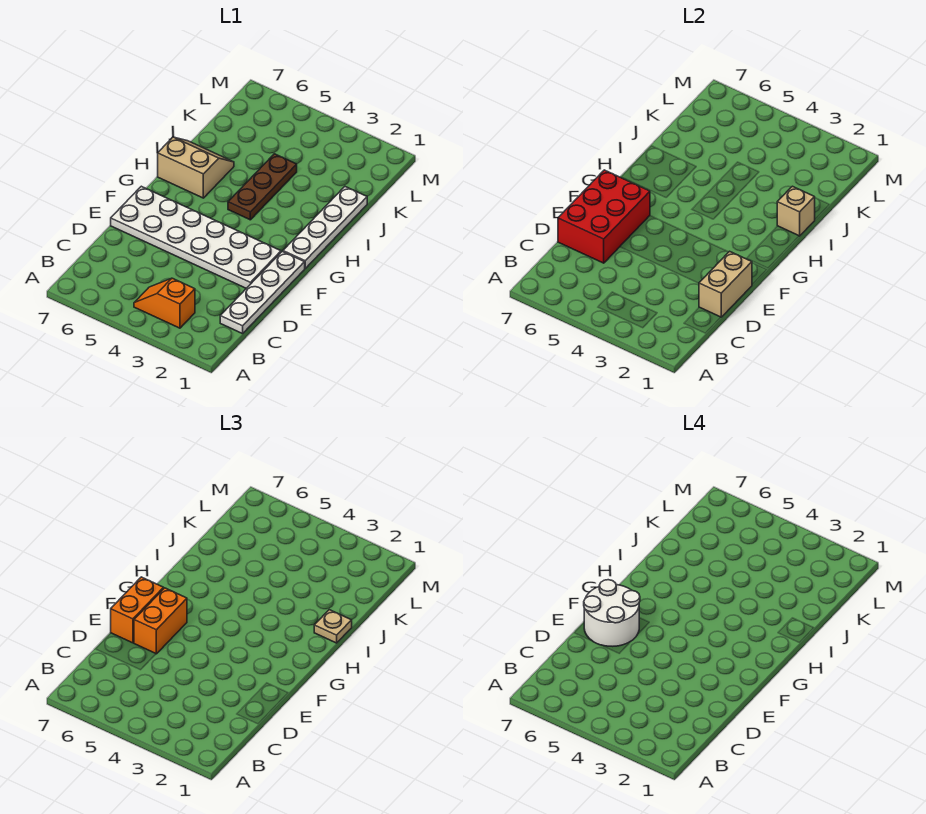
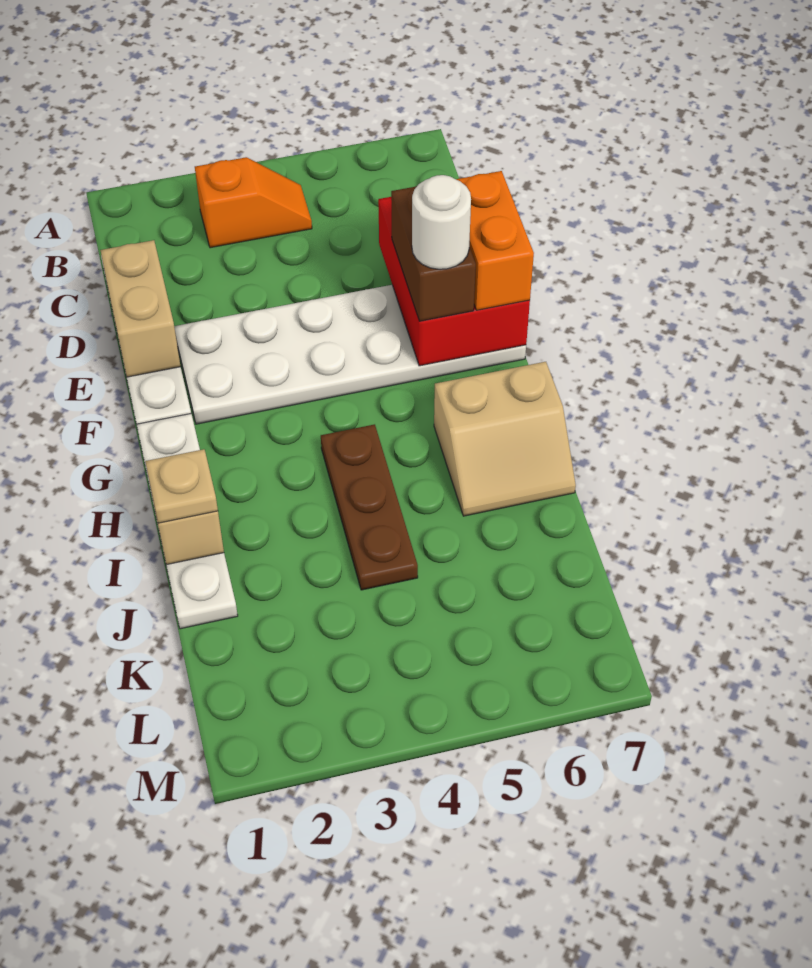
orange 1x2 brick [134,588,187,654] -> brown 1x2 brick [391,186,476,321]
white 2x2 round brick [584,580,640,646] -> white 1x1 round brick [412,175,471,269]

